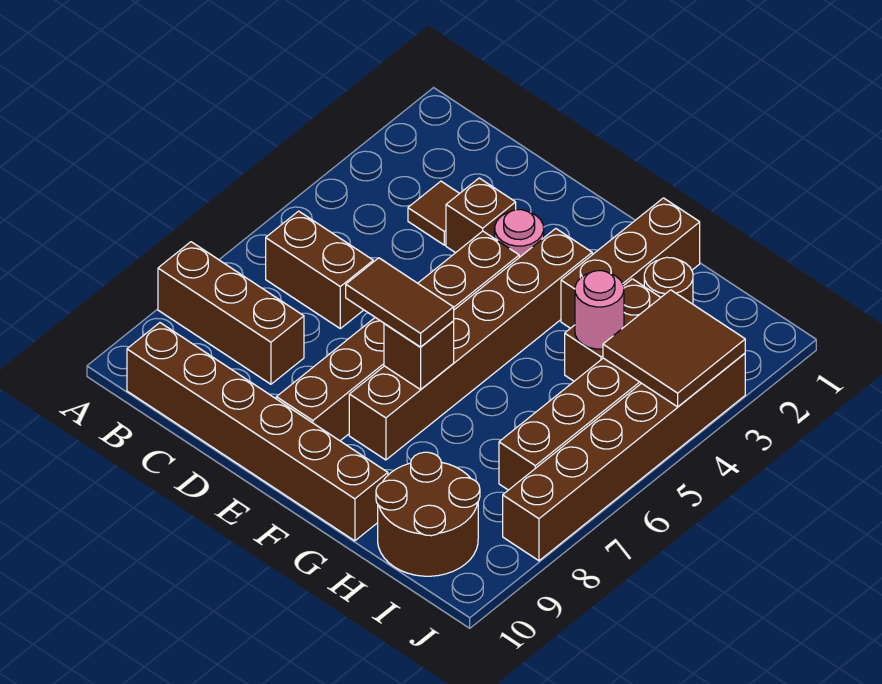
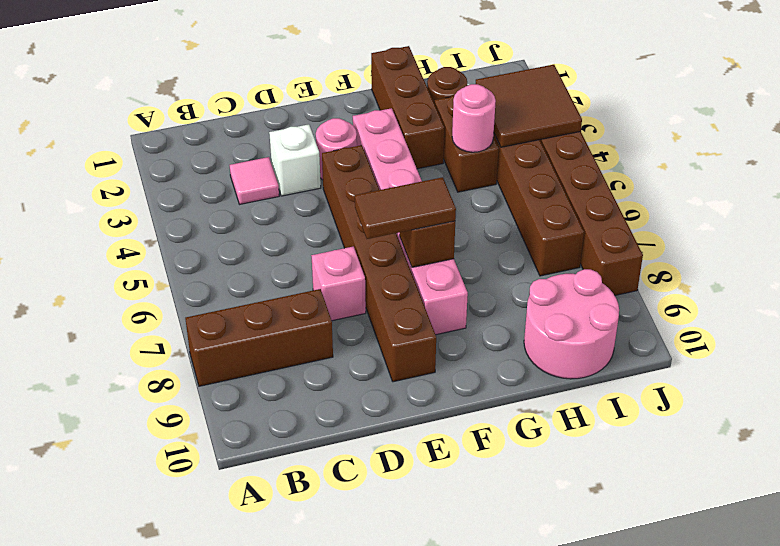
brown 1x2 brick [266,211,373,328] -> none
brown 1x6 brick [127,323,388,541] -> none
brown 1x1 tile [408,181,460,245] -> pink 1x1 tile [230,157,279,204]
brown 1x1 brick [446,178,516,253] -> white 1x1 brick [269,124,321,196]
none -> pink 1x1 brick [311,247,366,321]
brown 1x6 brick [349,229,592,460] -> pink 1x6 brick [353,108,468,335]
brown 2x2 round brick [376,452,480,576] -> pink 2x2 round brick [524,269,619,379]

